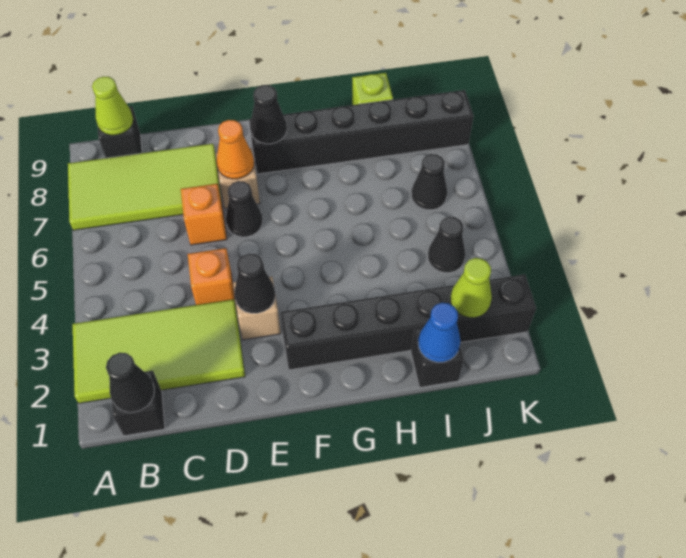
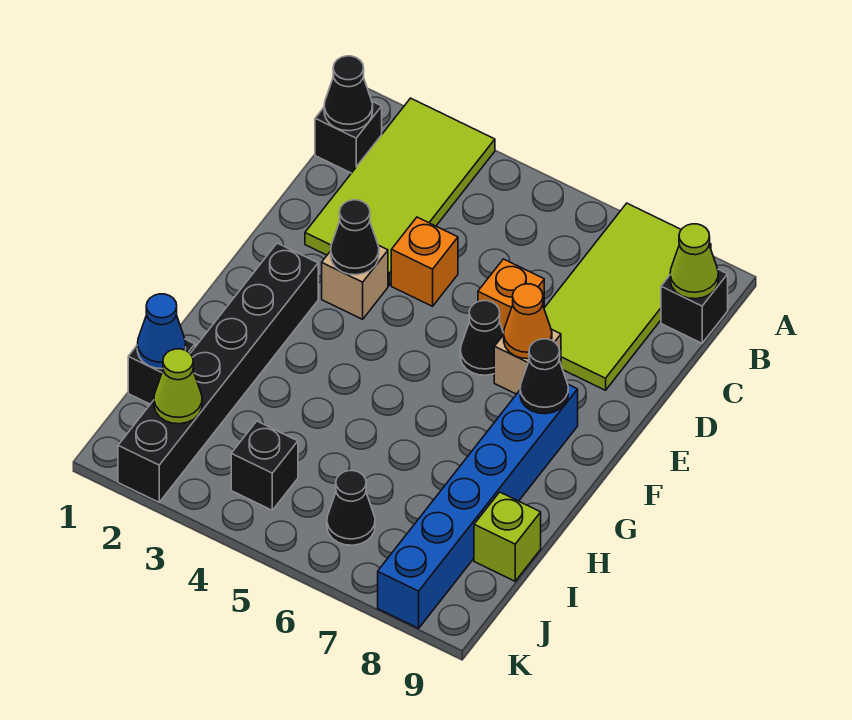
black 1x6 brick [249,90,474,174] -> blue 1x6 brick [378,385,578,628]
black 1x1 cone [428,217,465,273] -> black 1x1 brick [231,421,298,510]

